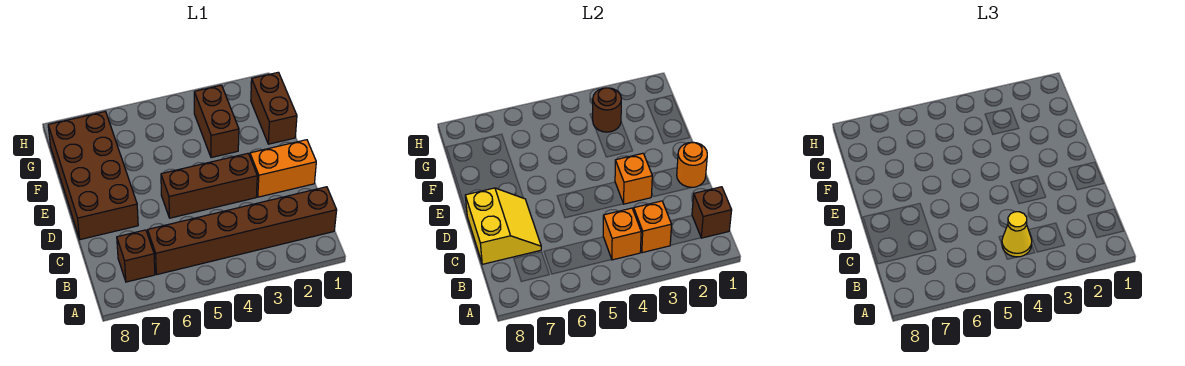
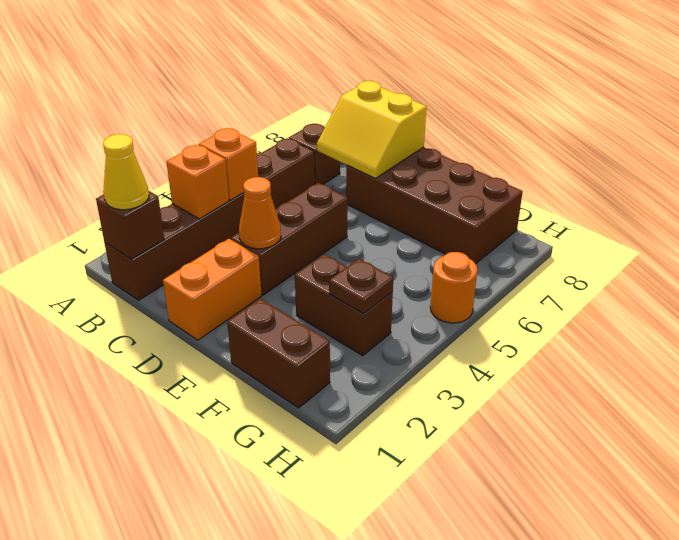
yellow 1x1 cone [1002,212,1032,257] -> yellow 1x1 cone moved to [103,134,149,210]
orange 1x1 round brick [677,142,707,187] -> orange 1x1 round brick moved to [430,252,477,323]
orange 1x1 brick [615,153,652,204] -> orange 1x1 cone [239,177,281,249]
brown 1x1 round brick [592,88,621,132] -> brown 1x1 plate [329,259,393,314]

